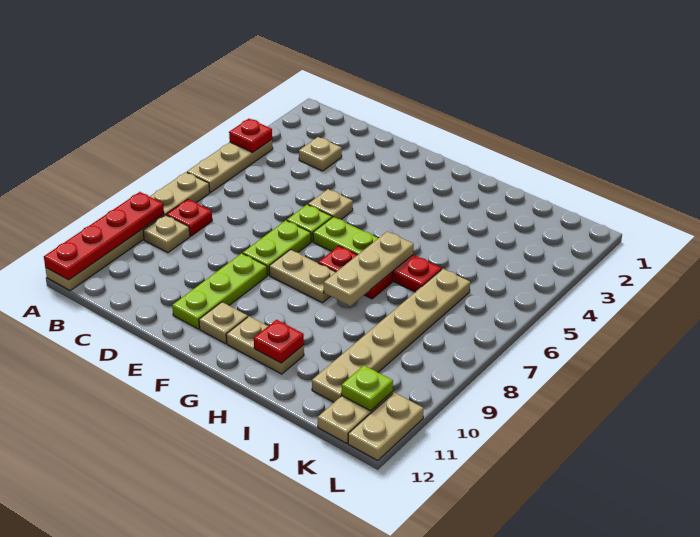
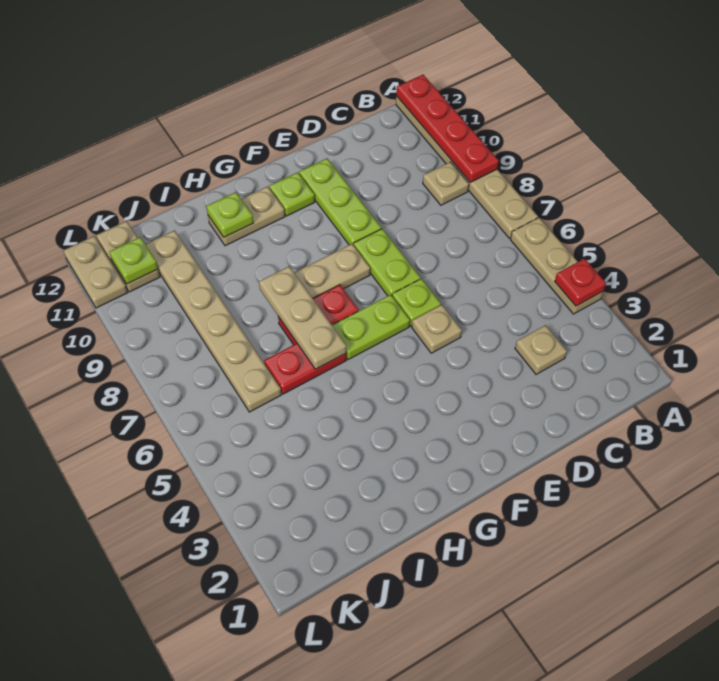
red 1x1 plate [166,199,212,236] -> none
tan 1x1 plate [199,302,248,344] -> lime 1x1 plate [269,172,315,216]
red 1x1 plate [254,320,304,363] -> lime 1x1 plate [206,192,253,237]

